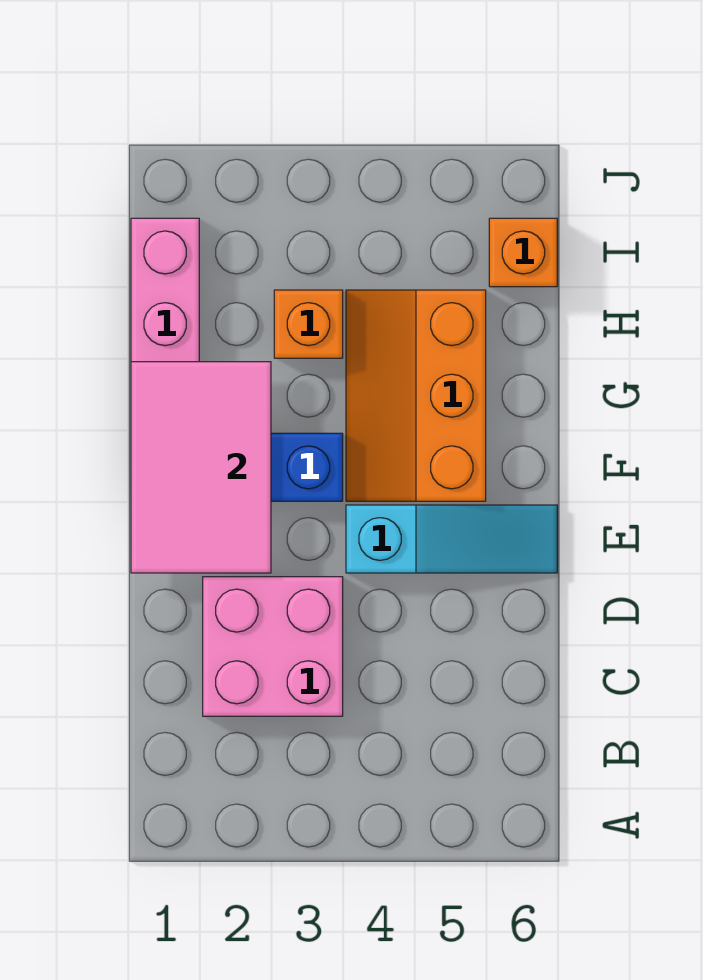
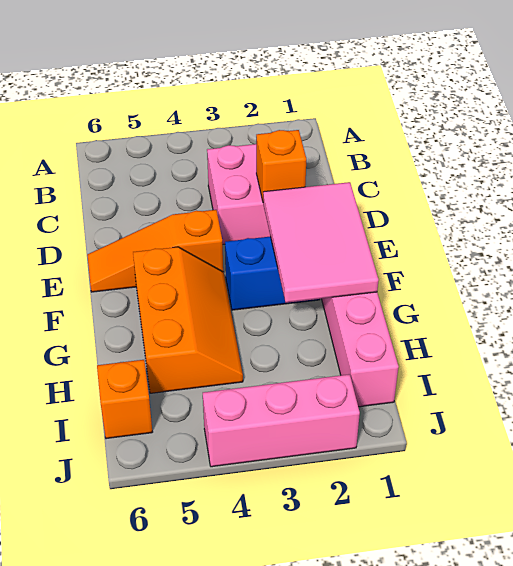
cyan 1x3 slope [346,505,557,573] -> orange 1x3 slope [87,210,223,292]
orange 1x1 brick [274,290,343,358] -> orange 1x1 brick moved to [256,130,306,201]
none -> pink 1x3 brick [203,374,360,467]

